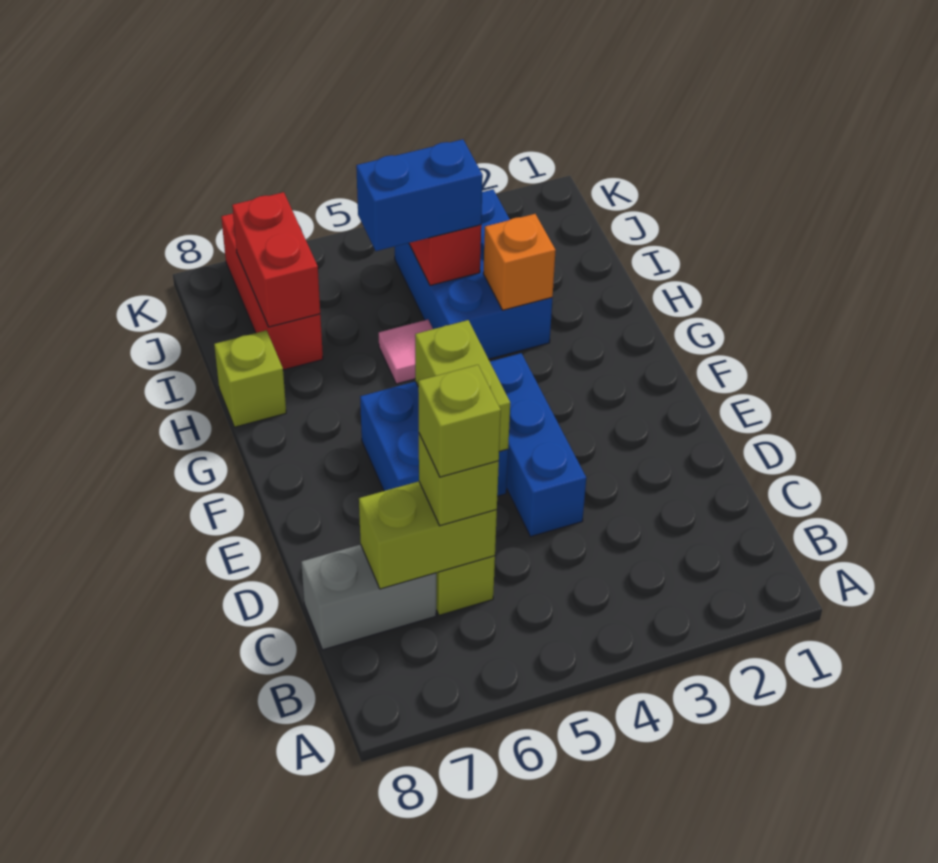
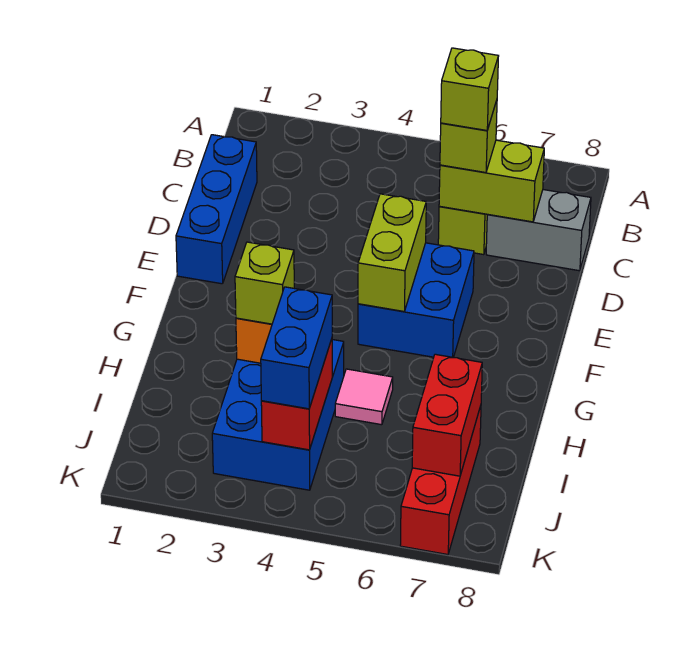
blue 1x3 brick [490,353,586,537] -> blue 1x3 brick moved to [176,135,257,284]
lime 1x1 brick [214,330,286,427] -> lime 1x1 brick moved to [235,242,294,324]
blue 1x2 brick [356,139,483,251] -> blue 1x2 brick turned to [261,287,332,409]

